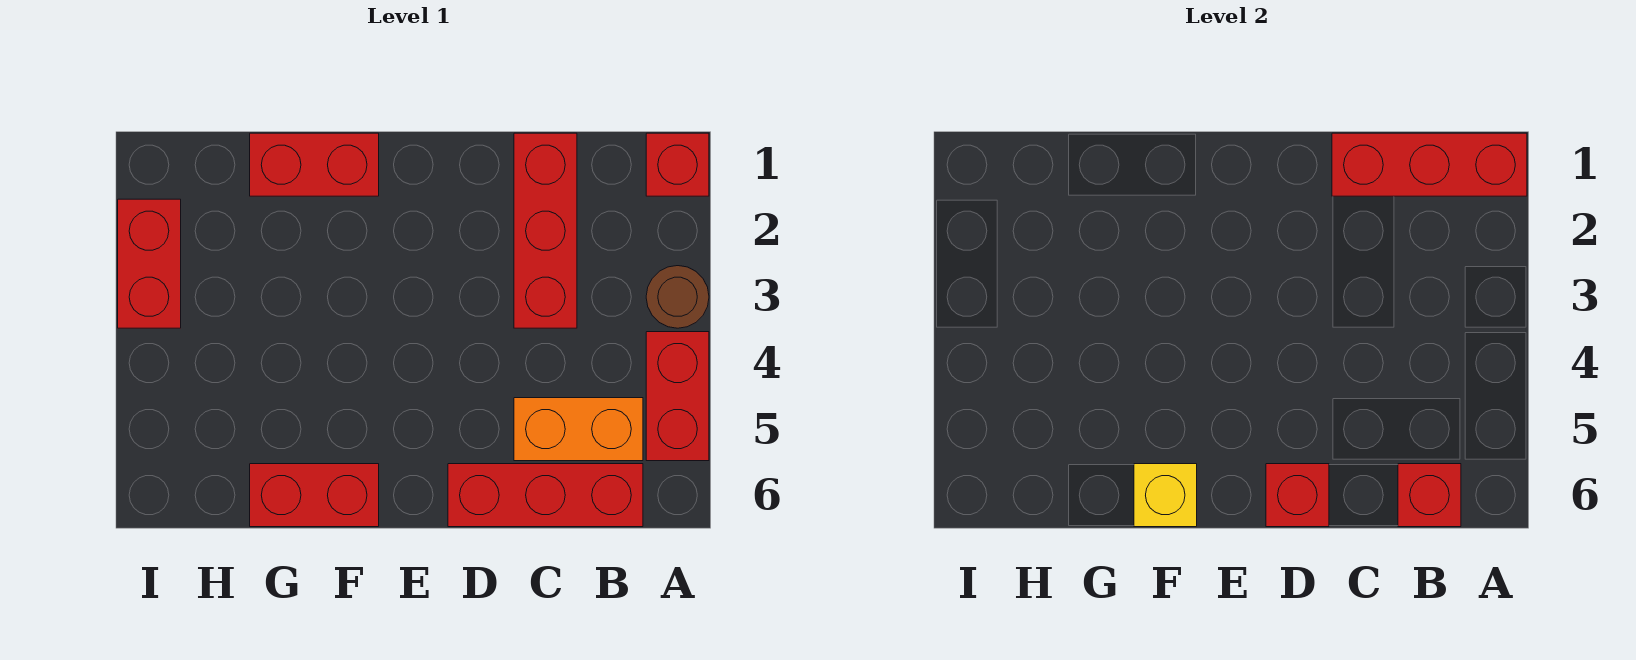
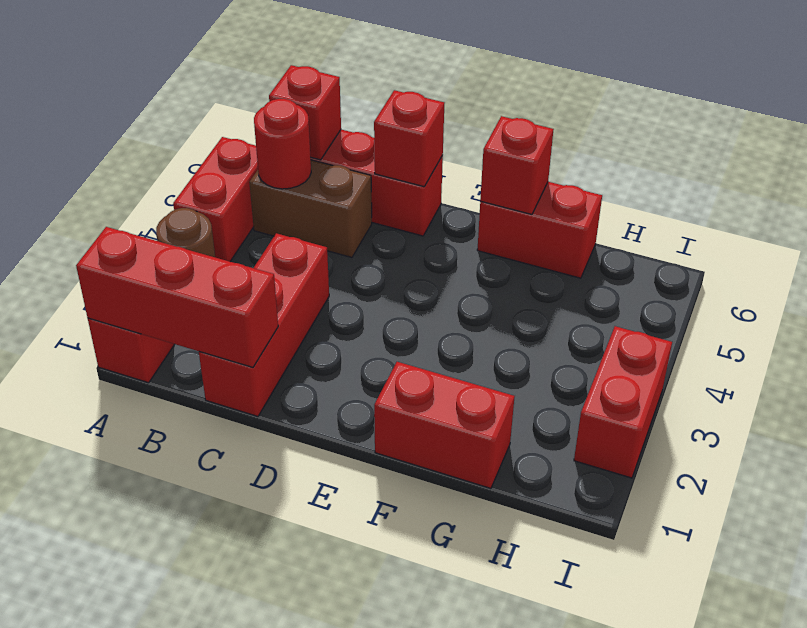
orange 1x2 brick [514,398,643,461] -> brown 1x2 brick [249,160,372,257]
none -> red 1x1 round brick [254,99,311,189]
yellow 1x1 brick [1134,464,1197,527] -> red 1x1 brick [480,116,554,214]

